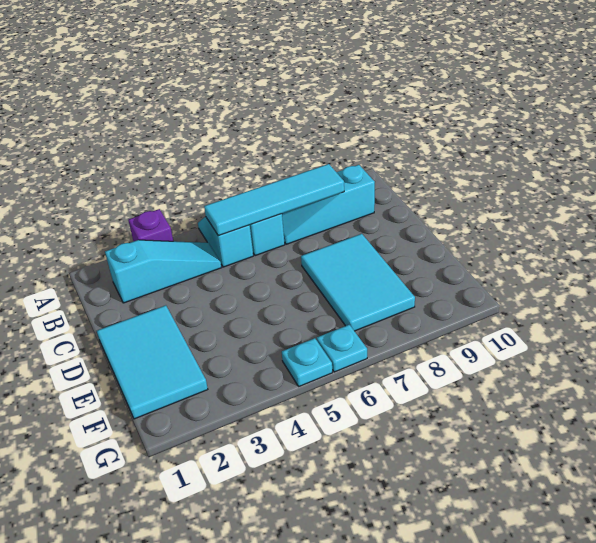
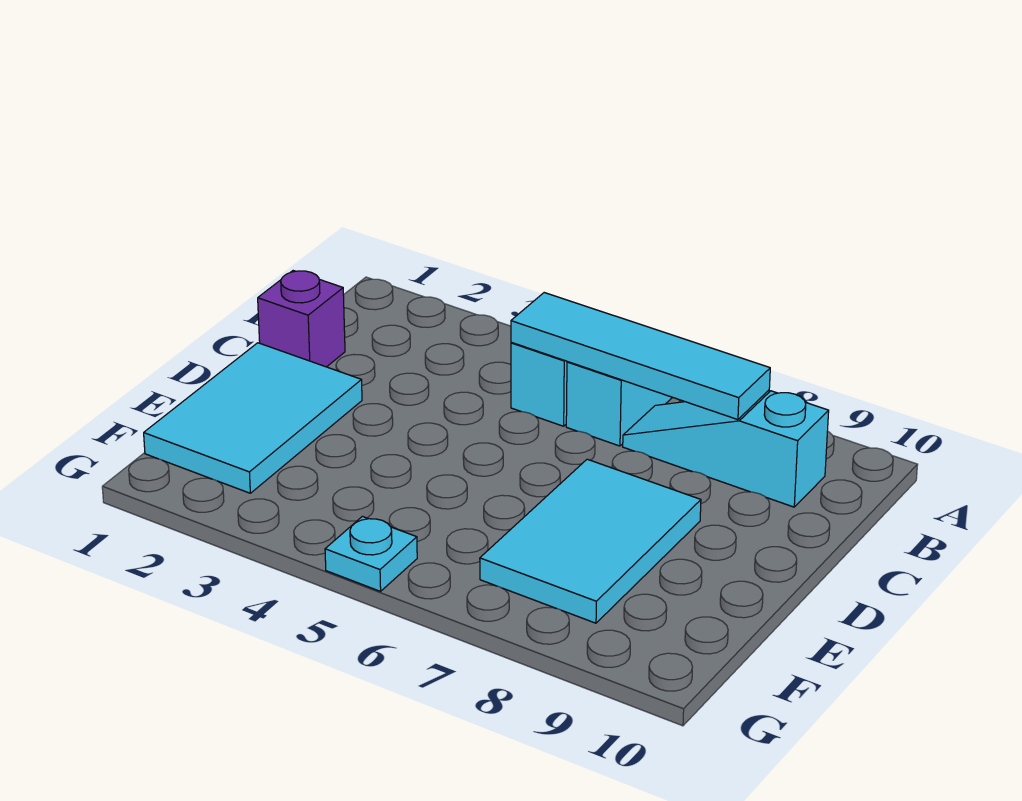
purple 1x1 brick [129,209,173,241] -> purple 1x1 brick moved to [258,271,345,367]
cyan 1x3 slope [105,240,222,303] -> none
cyan 1x1 plate [317,325,367,372] -> none

